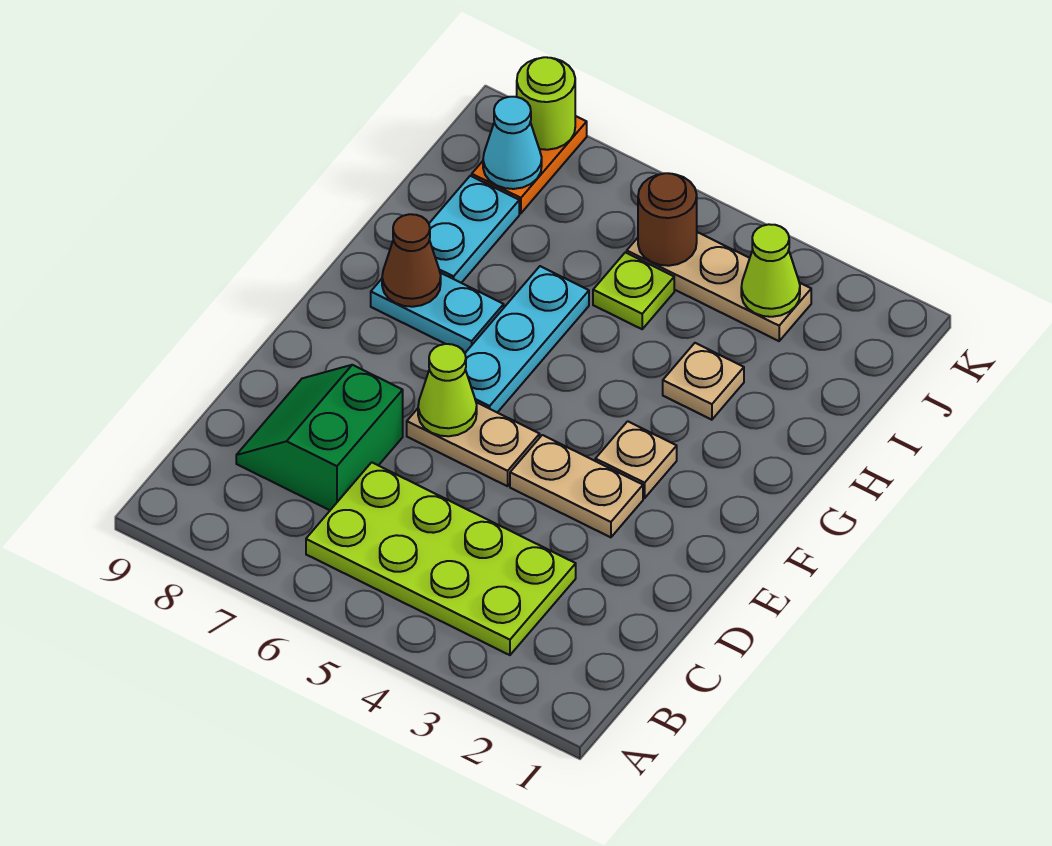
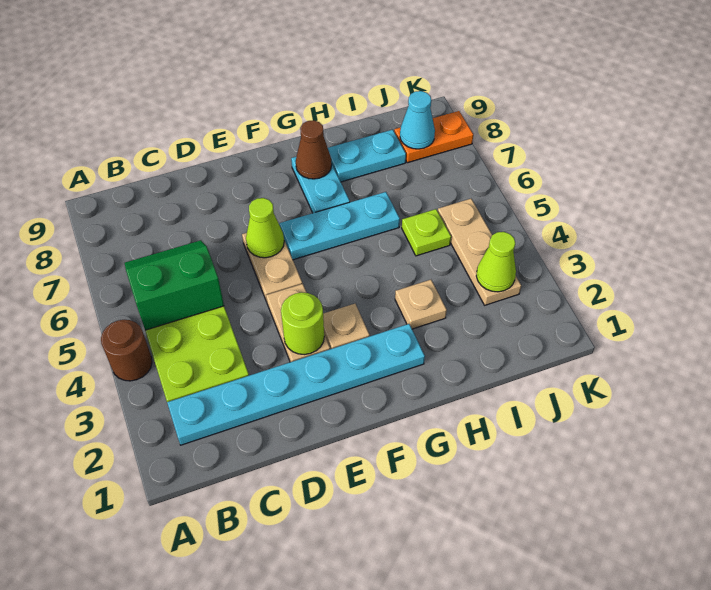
none -> cyan 1x6 plate [167,324,425,445]
green 2x2 slope [236,365,403,510] -> green 2x2 slope moved to [125,240,224,330]
brown 1x1 round brick [638,173,697,266] -> brown 1x1 round brick moved to [101,320,152,381]
lime 1x1 round brick [517,57,575,150] -> lime 1x1 round brick moved to [281,292,324,354]

